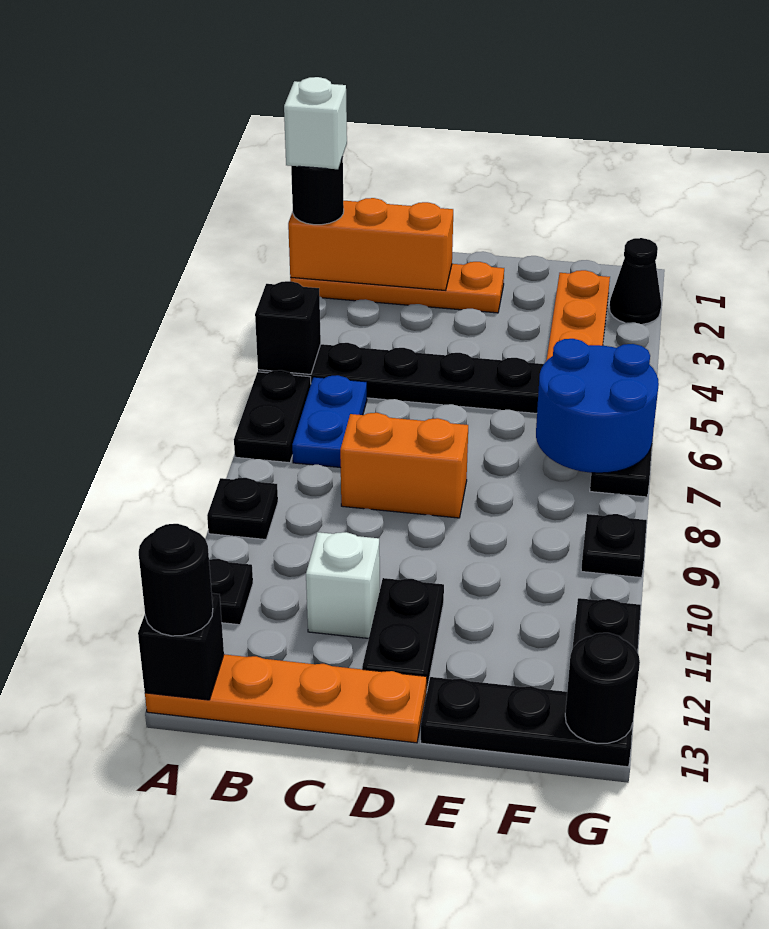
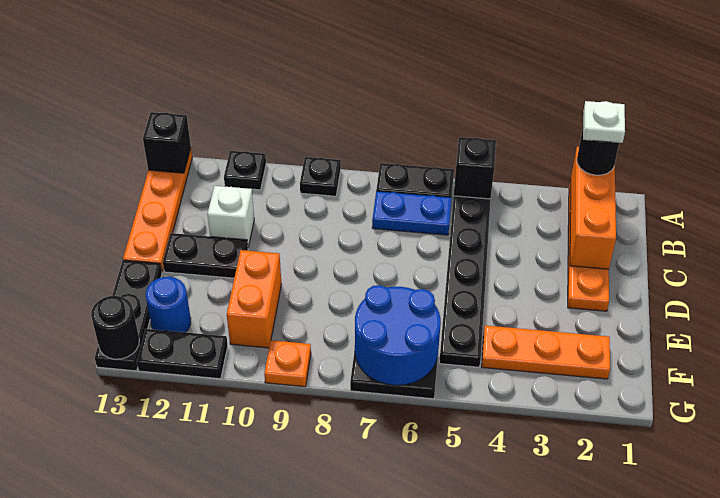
white 1x1 brick [284,77,347,169] -> white 1x1 plate [583,101,625,143]
black 1x1 round brick [139,524,213,636] -> none
orange 1x2 brick [340,413,468,518] -> orange 1x2 brick moved to [227,250,281,348]
none -> blue 1x1 round brick [146,277,191,332]
black 1x1 cone [610,238,661,324] -> none
black 1x1 plate [581,514,647,578] -> orange 1x1 plate [264,340,311,387]

